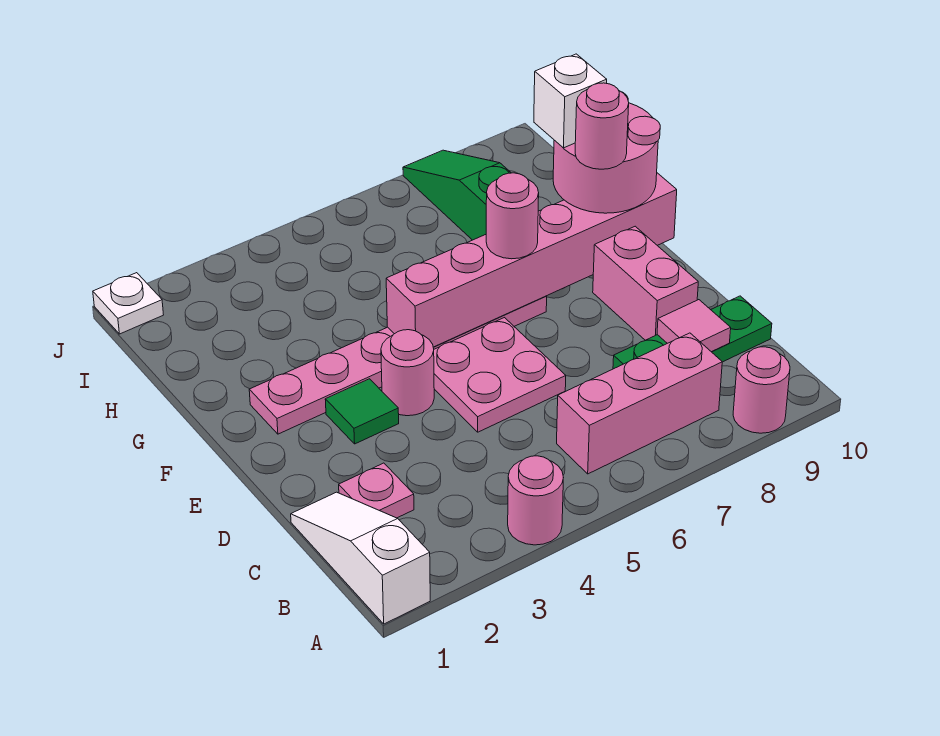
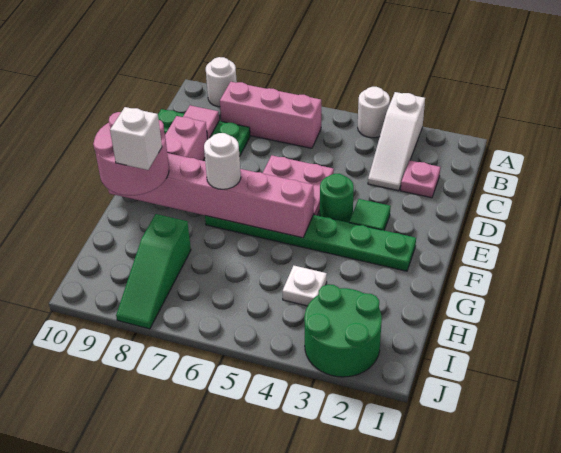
white 1x3 slope [291,492,430,624] -> white 1x3 slope moved to [368,92,425,191]
pink 1x1 round brick [508,456,563,545] -> white 1x1 round brick [358,87,390,138]
pink 1x1 round brick [733,347,790,433] -> white 1x1 round brick [206,57,237,107]
pink 1x1 round brick [381,330,434,416] -> green 1x1 round brick [320,174,354,223]
pink 1x6 plate [249,296,547,434] -> green 1x6 plate [205,215,416,271]
pink 1x1 round brick [486,173,539,259] -> white 1x1 round brick [204,133,241,189]
pink 1x1 round brick [575,83,629,169] -> none
none -> green 2x2 round brick [304,285,382,377]
white 1x1 plate [93,273,163,334] -> white 1x1 plate moved to [282,266,327,306]

